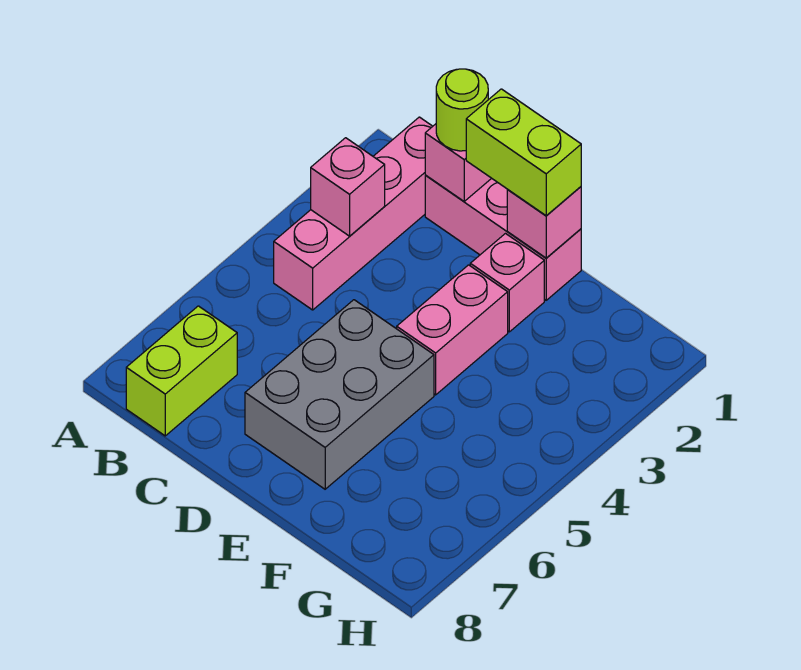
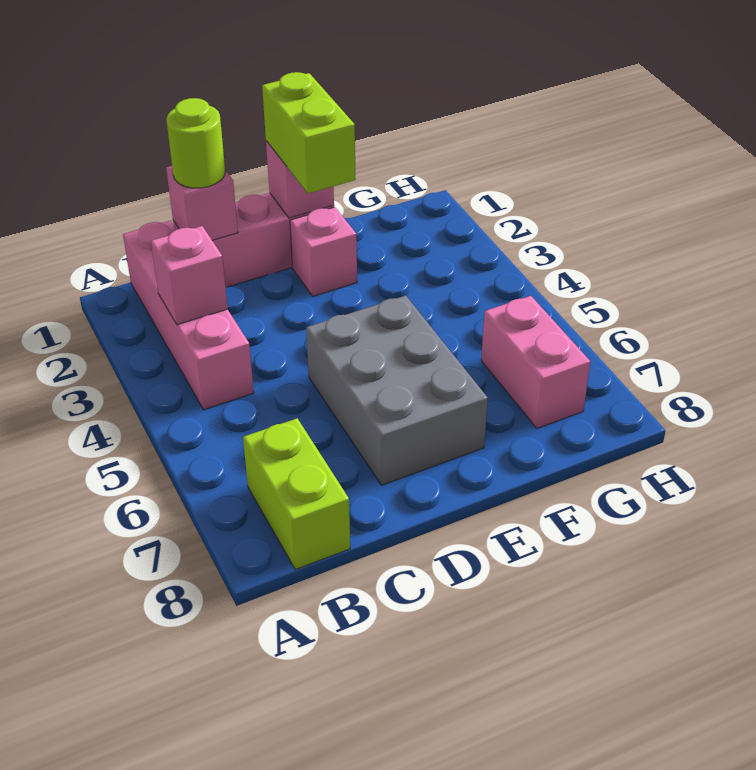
lime 1x2 brick [466,89,581,216] -> lime 1x2 brick turned to [262,72,356,193]
pink 1x2 brick [397,265,508,395] -> pink 1x2 brick moved to [481,296,590,428]

